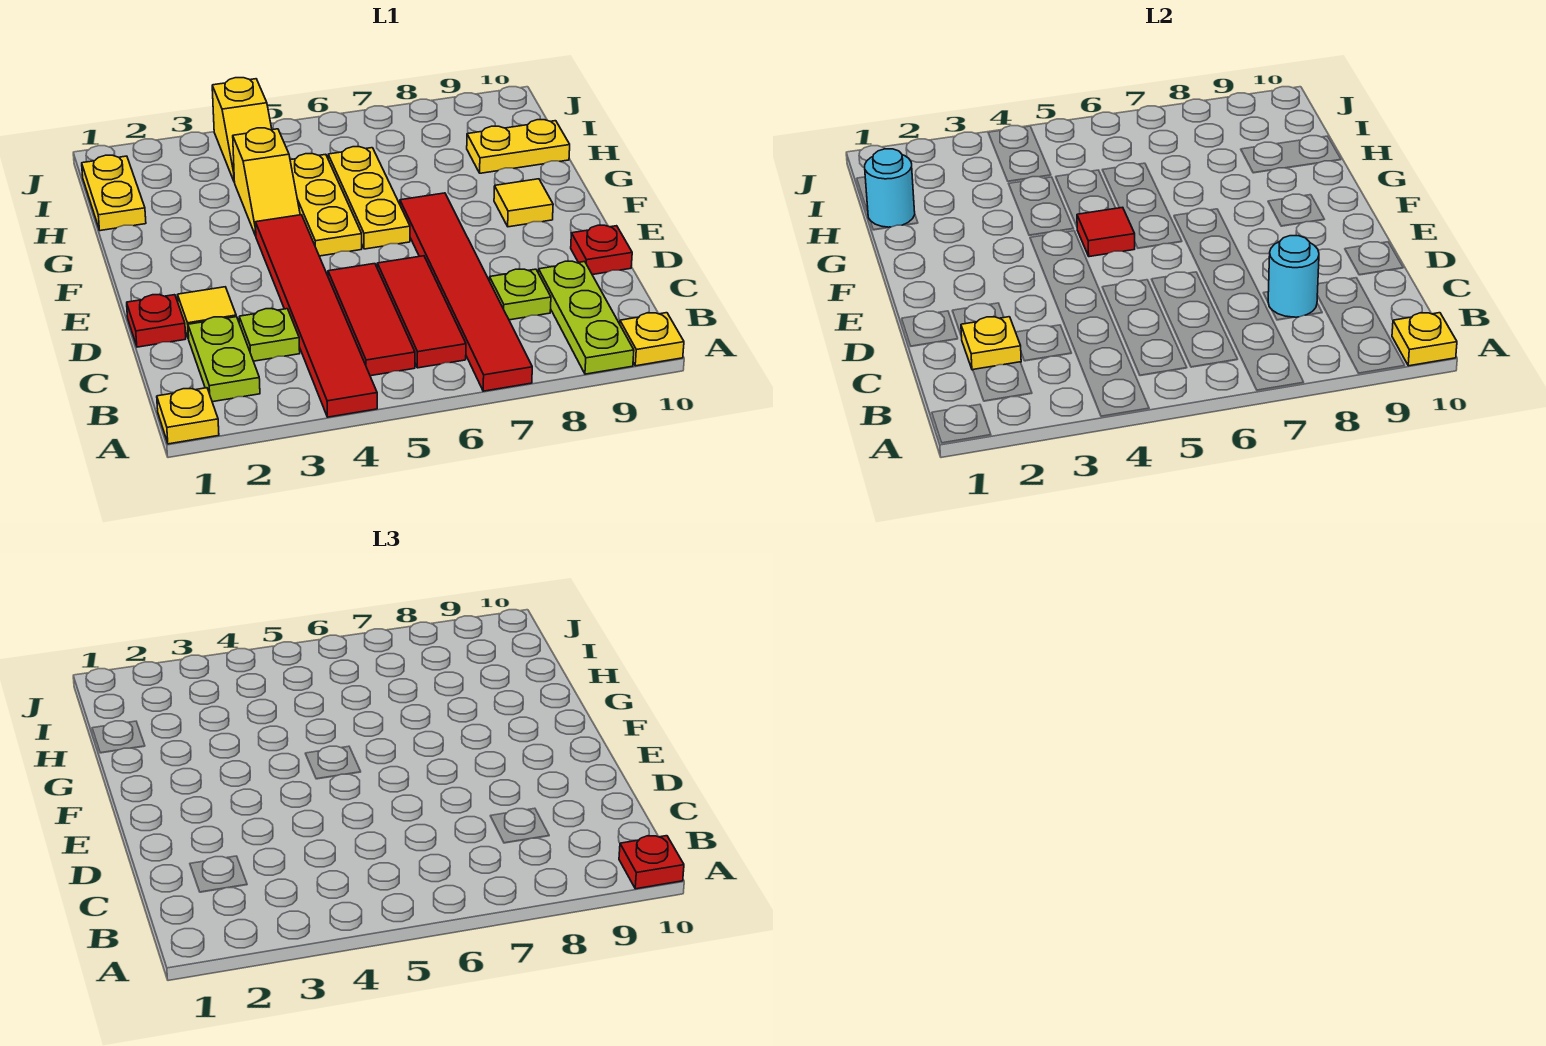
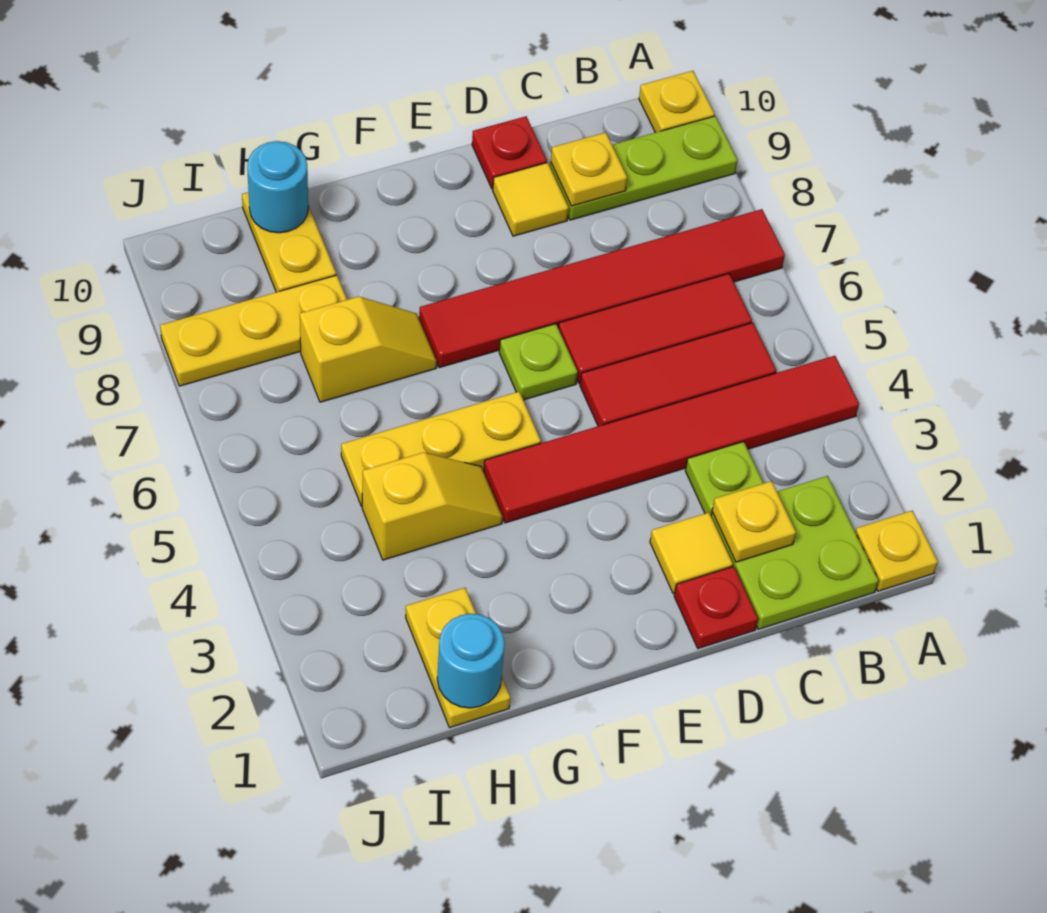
yellow 1x1 plate [1392,313,1457,366] -> yellow 1x1 plate moved to [551,132,627,206]
red 1x1 plate [619,836,684,889] -> none
lime 1x2 plate [188,317,260,402] -> lime 2x2 plate [711,476,879,629]
lime 1x1 plate [490,269,551,320] -> lime 1x1 plate moved to [499,324,578,400]
cyan 1x1 round brick [1268,236,1319,317] -> cyan 1x1 round brick moved to [247,141,308,233]
red 1x1 tile [1077,207,1135,257] -> none
yellow 1x3 plate [328,147,410,249] -> yellow 1x3 plate moved to [160,275,347,386]
yellow 1x1 tile [494,179,553,227] -> yellow 1x1 tile moved to [493,163,569,236]
yellow 1x2 plate [82,155,146,231] -> yellow 1x2 plate turned to [406,588,510,728]
yellow 1x2 slope [212,78,272,182] -> yellow 1x2 slope moved to [300,297,437,402]

